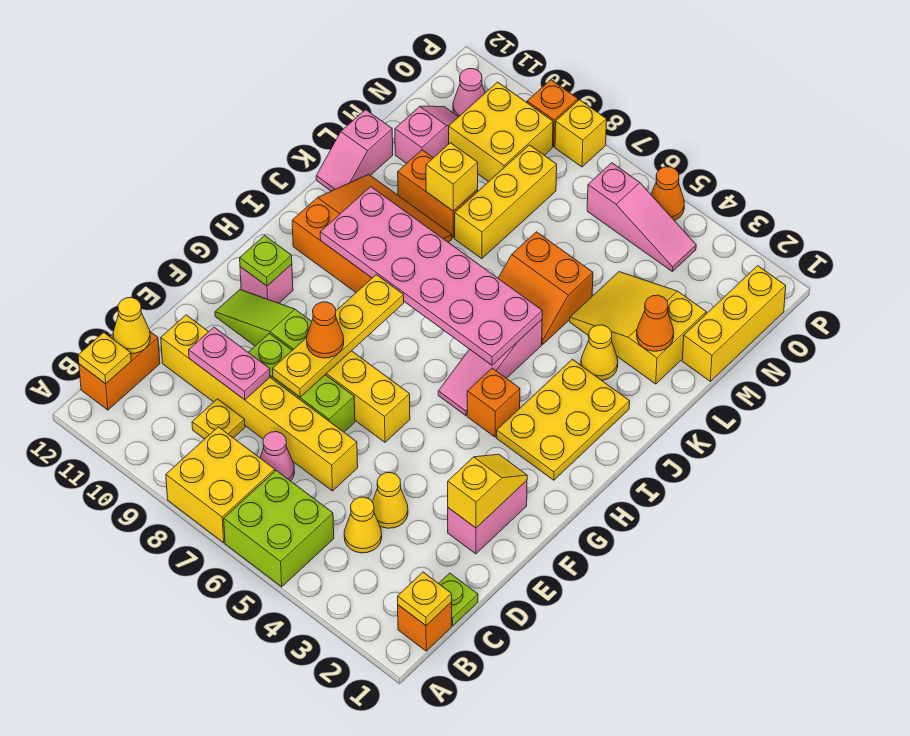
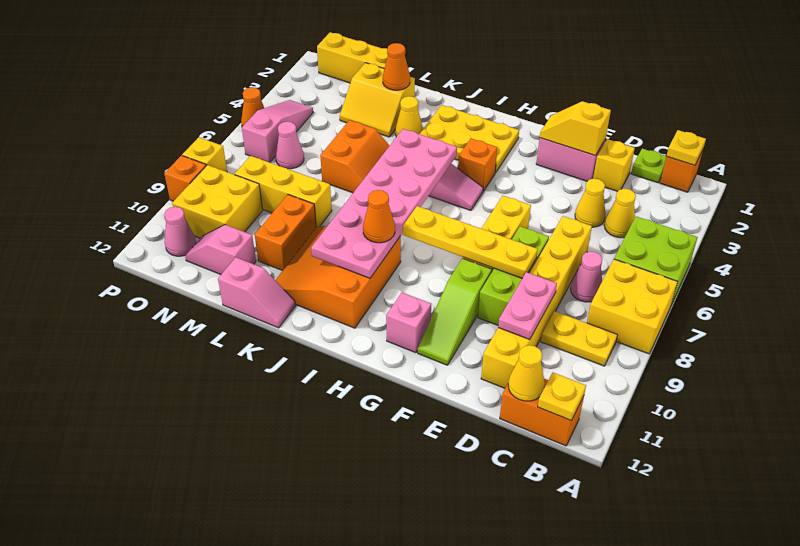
yellow 1x1 plate [192,399,245,439] -> yellow 1x2 plate [541,311,617,366]
orange 1x1 cone [307,302,344,358] -> orange 1x1 cone moved to [363,190,395,243]
lime 1x1 plate [240,236,292,286] -> none
yellow 2x3 slope [570,272,706,384] -> yellow 2x2 slope [340,63,415,137]
yellow 1x1 brick [426,143,478,211] -> yellow 1x1 brick moved to [593,139,635,191]
none -> pink 1x1 cone [276,122,304,169]

